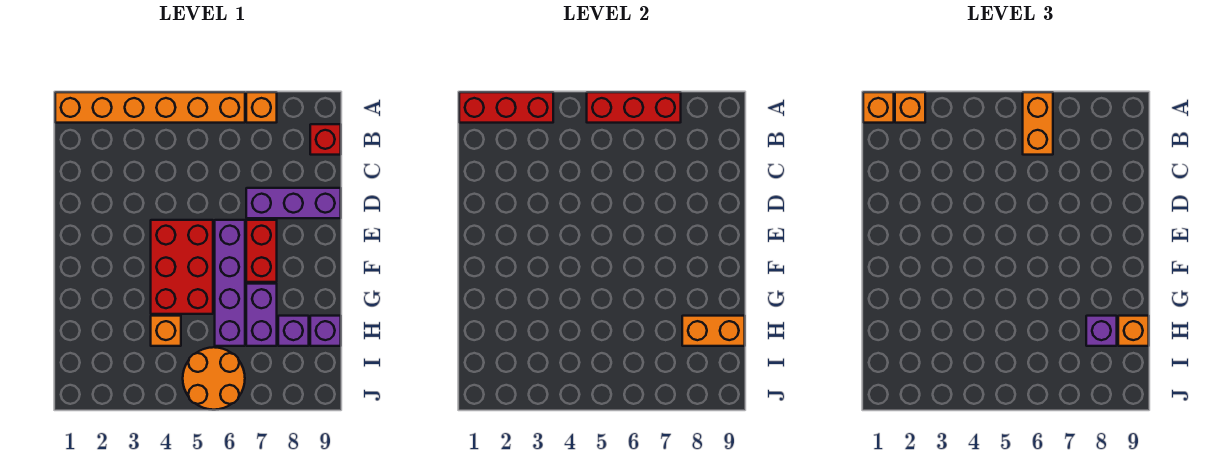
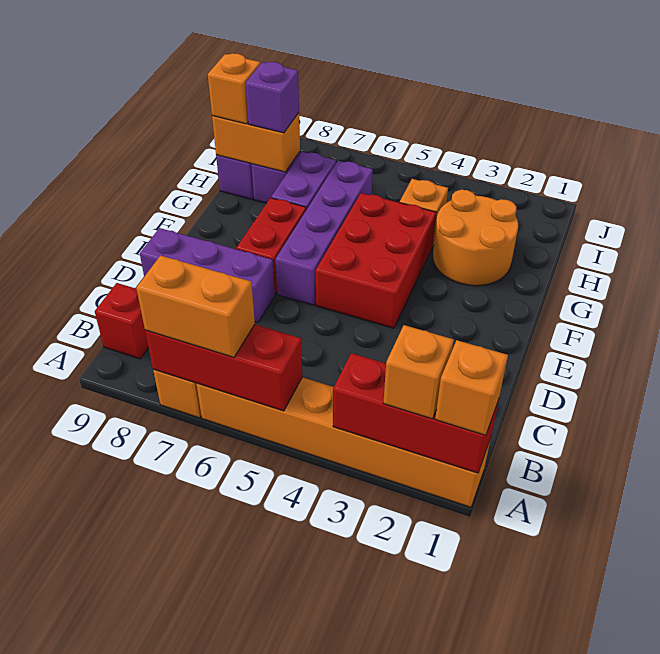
orange 1x2 brick [1023,92,1053,155] -> orange 1x2 brick turned to [136,255,255,357]
orange 2x2 round brick [183,347,245,410] -> orange 2x2 round brick moved to [433,190,518,286]

